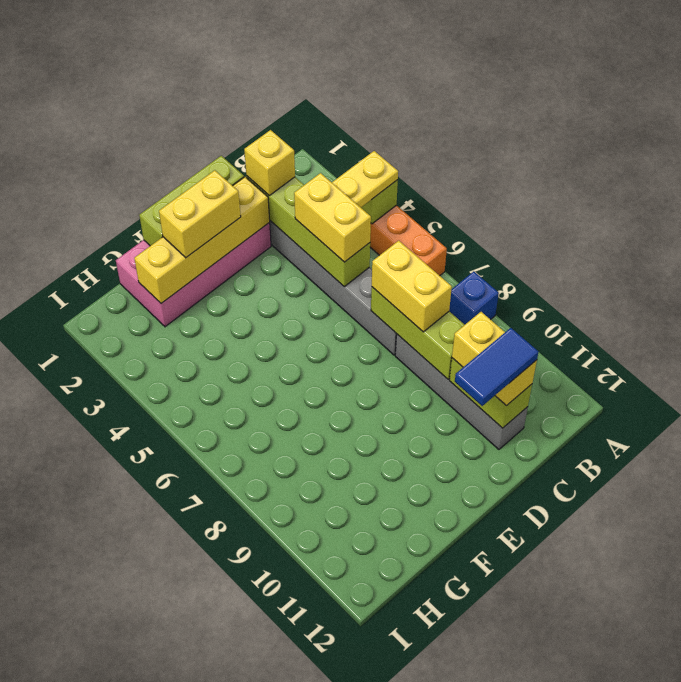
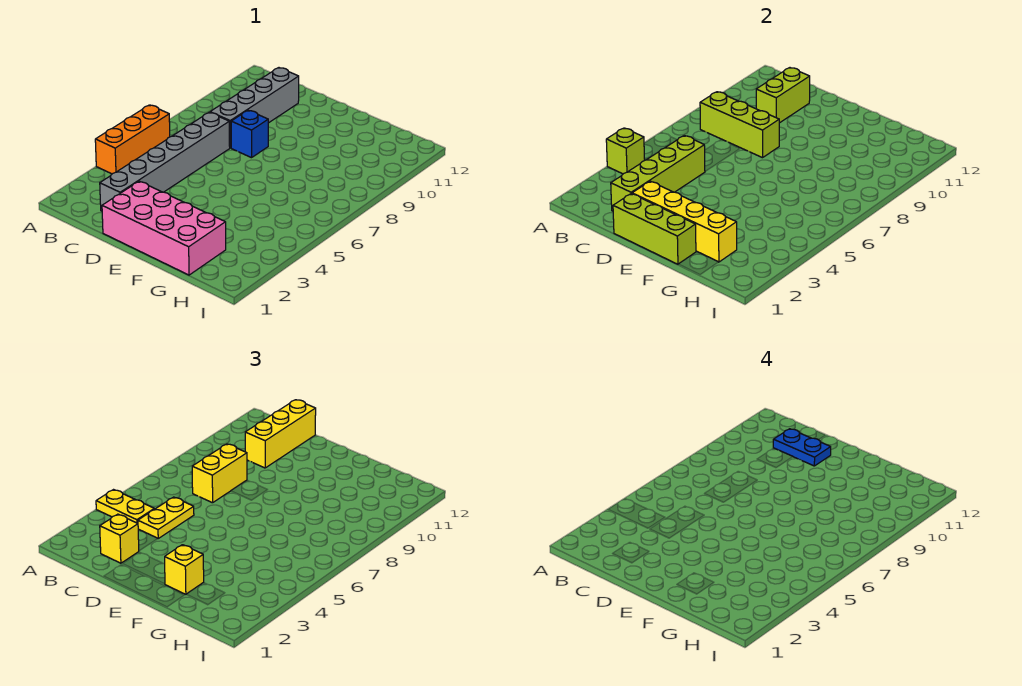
blue 1x1 brick [449,271,499,325] -> blue 1x1 brick moved to [231,110,268,158]
yellow 1x2 brick [294,173,371,262] -> yellow 1x2 plate [138,497,194,538]
lime 1x3 brick [371,287,464,379] -> lime 1x3 brick turned to [700,92,779,158]
yellow 1x2 brick [452,312,537,406] -> yellow 1x3 brick [245,400,316,468]
blue 1x2 tile [455,328,539,406] -> blue 1x2 plate [773,429,831,466]
yellow 1x2 brick [159,170,241,258] -> yellow 1x1 brick [165,545,204,594]

